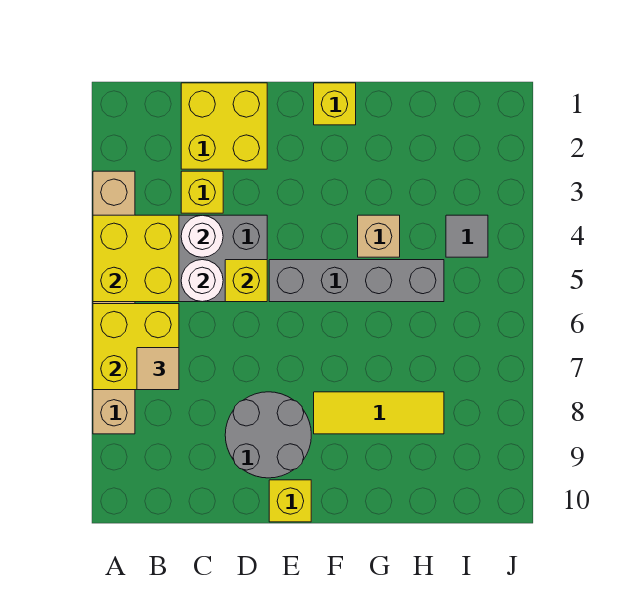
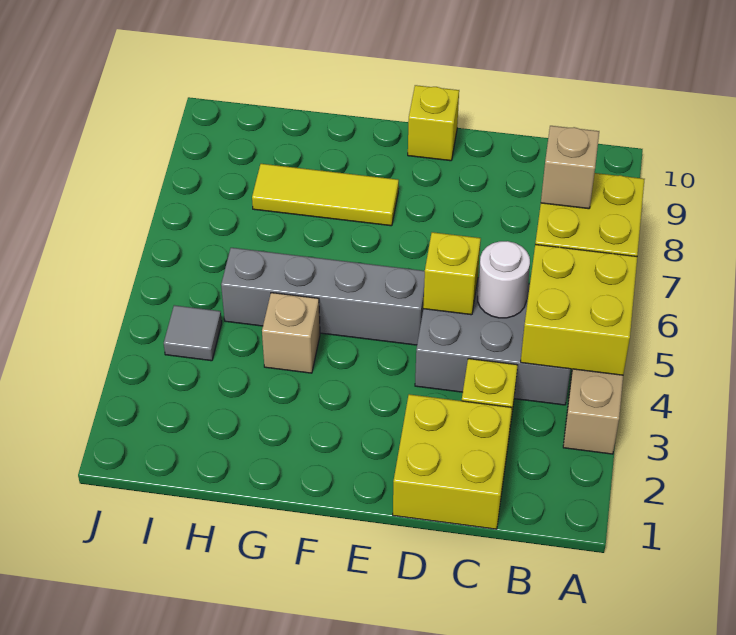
tan 1x1 tile [137,348,179,390] -> tan 1x1 brick [541,126,599,209]
white 1x1 round brick [181,215,223,257] -> none
grey 2x2 round brick [225,392,311,478] -> none
yellow 1x1 brick [314,83,356,125] -> none

